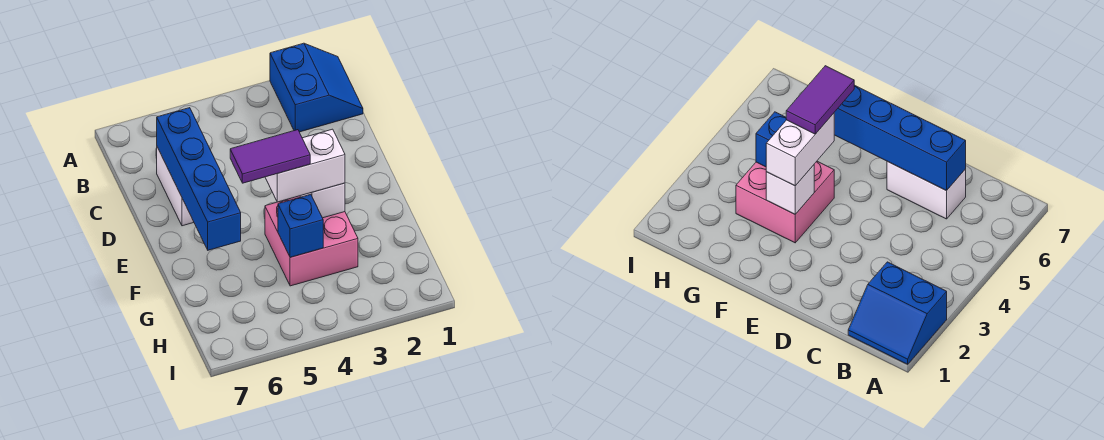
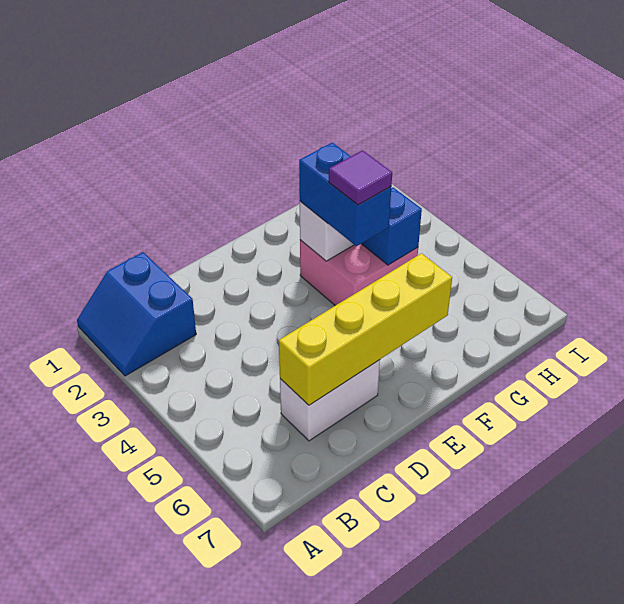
blue 2x2 slope [270,43,363,132] -> blue 2x2 slope turned to [77,252,196,376]
blue 1x4 brick [157,108,241,250] -> yellow 1x4 brick [279,253,452,405]
white 1x2 brick [265,129,345,202] -> blue 1x2 brick [299,142,391,246]
purple 1x2 tile [230,130,310,183] -> purple 1x1 tile [329,150,392,205]

